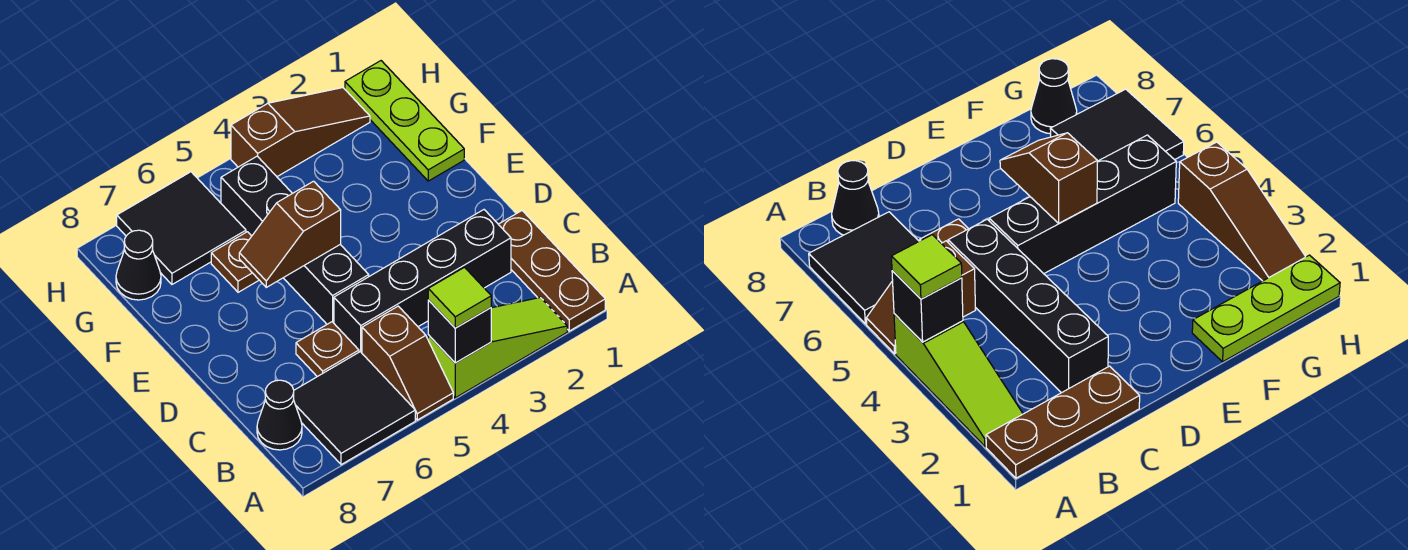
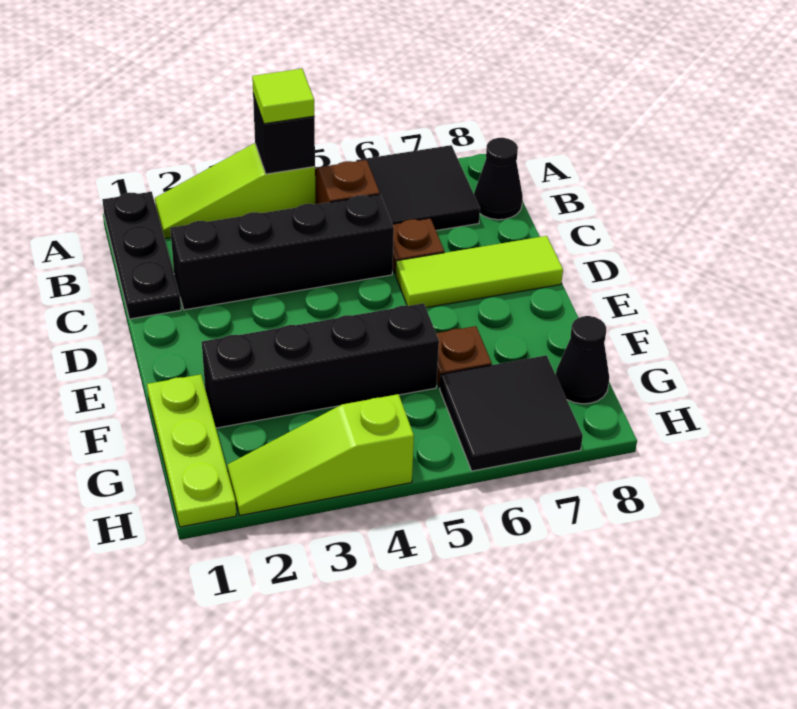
brown 1x3 plate [498,211,605,331] -> black 1x3 plate [102,192,181,319]
black 1x4 brick [221,156,369,324] -> black 1x4 brick turned to [202,303,439,428]
none -> lime 1x3 tile [396,236,563,308]
brown 1x2 slope [239,181,341,287] -> none
brown 1x3 slope [231,88,370,177] -> lime 1x3 slope [227,394,414,515]

